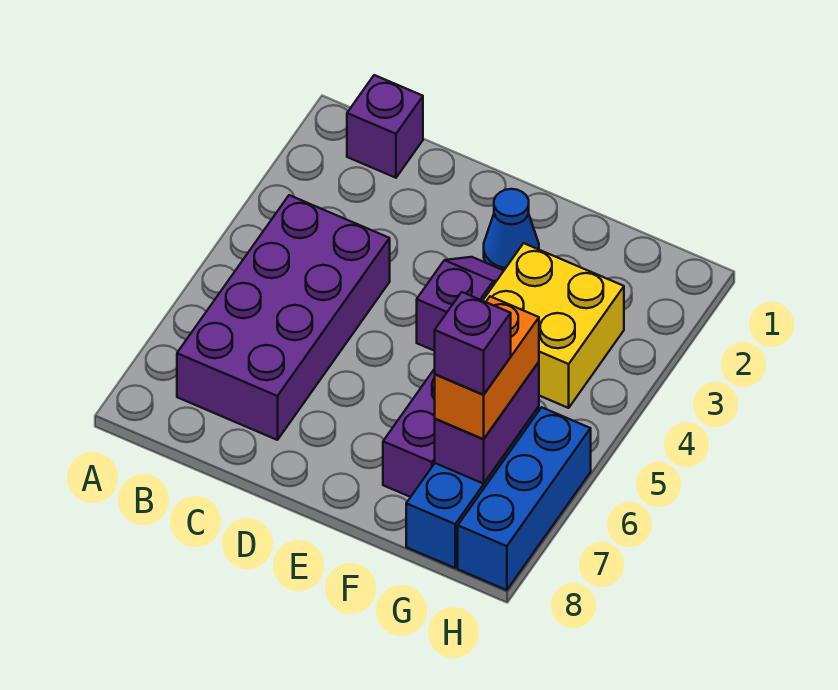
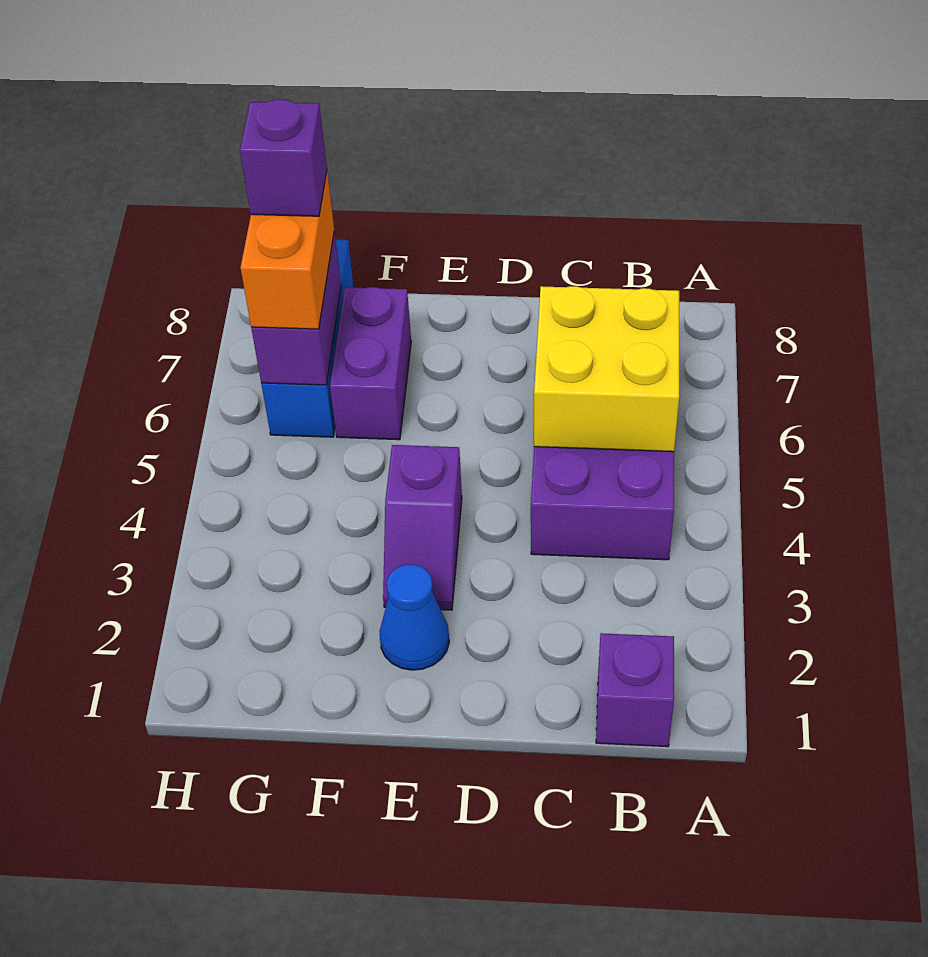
yellow 2x2 brick [483,243,624,408] -> yellow 2x2 brick moved to [534,286,679,452]
blue 1x3 brick [458,407,591,590] -> none

